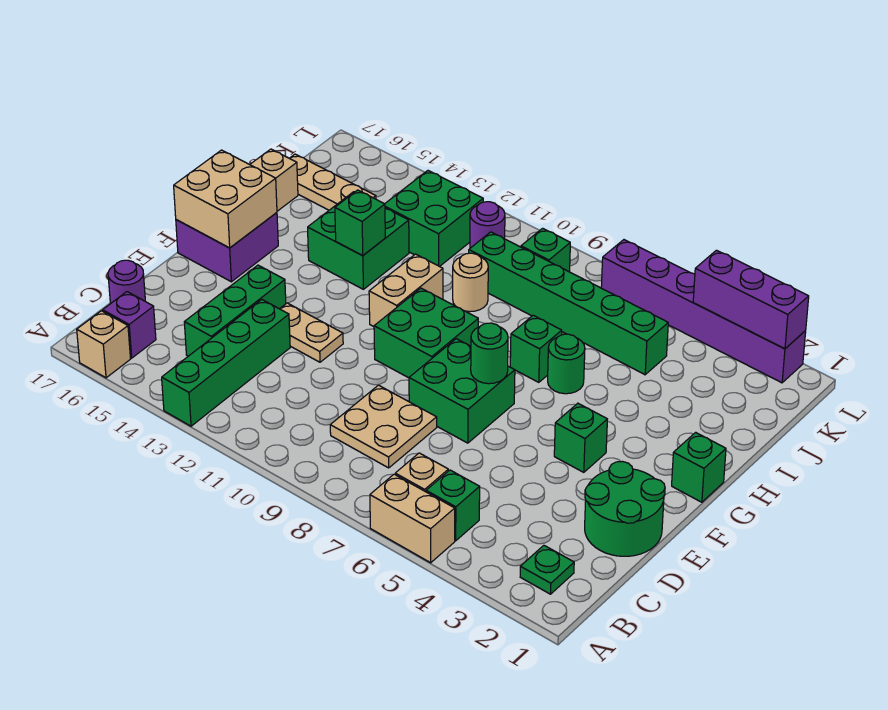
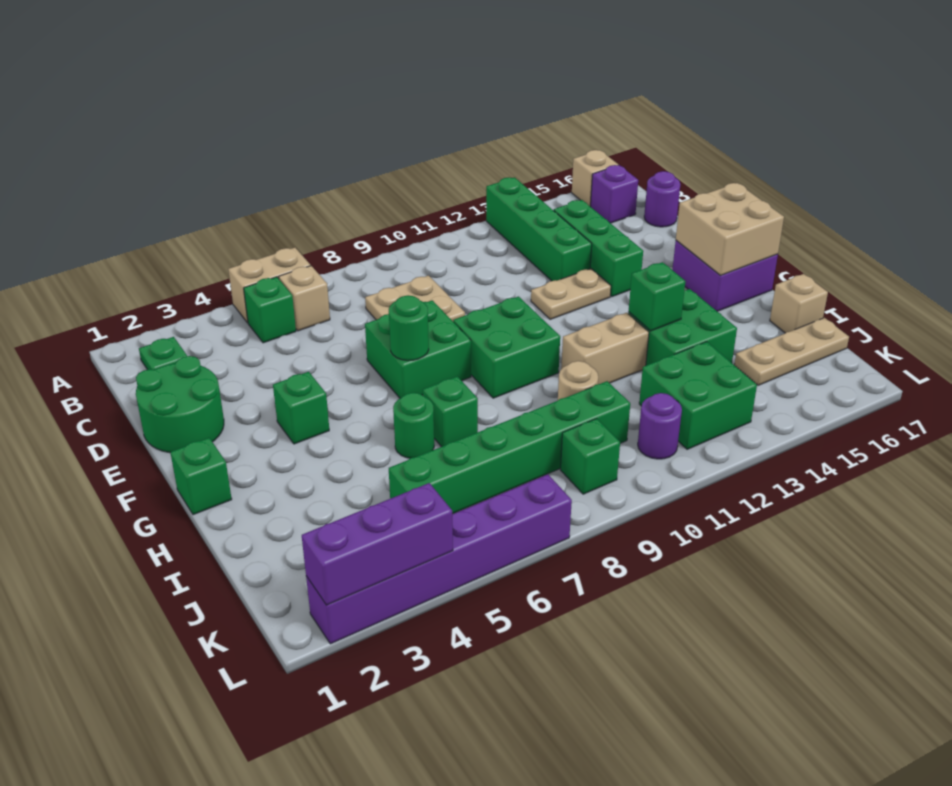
tan 1x2 brick [369,254,443,327] -> tan 1x2 brick turned to [561,313,649,384]

